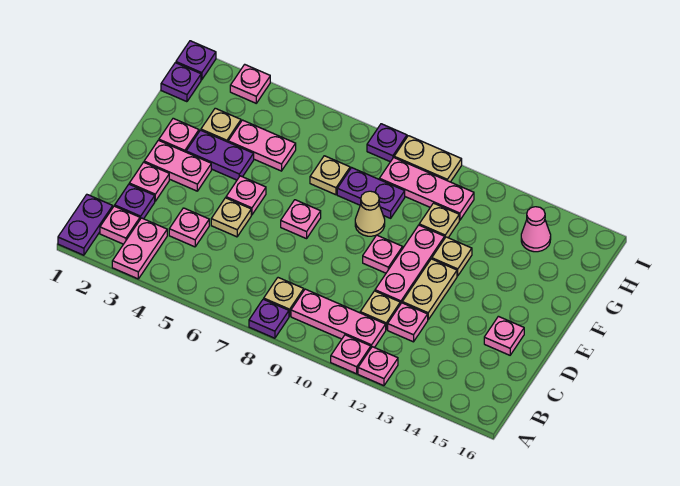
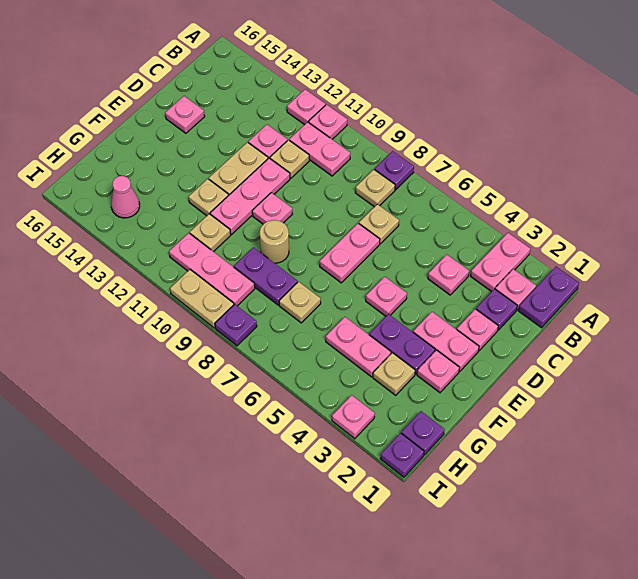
pink 1x3 plate [291,289,386,348] -> pink 1x2 plate [289,122,350,176]
tan 1x1 plate [211,198,251,237] -> tan 1x1 plate moved to [359,204,399,244]
pink 1x1 plate [281,200,321,239] -> pink 1x2 plate [320,223,380,283]
tan 1x1 cone [355,191,385,236] -> tan 1x1 round brick [260,220,289,263]

